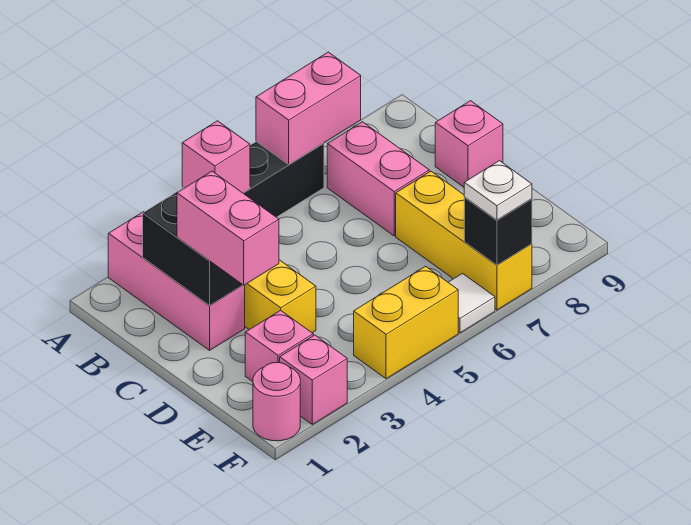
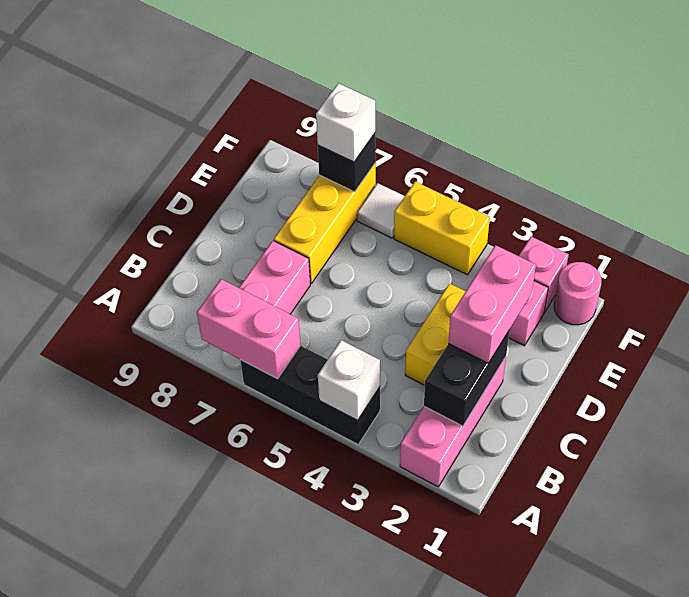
pink 1x1 brick [182,121,250,193] -> white 1x1 brick [318,340,380,420]
pink 1x1 brick [435,101,503,187] -> none
white 1x1 plate [464,161,532,220] -> white 1x1 brick [316,83,375,162]

